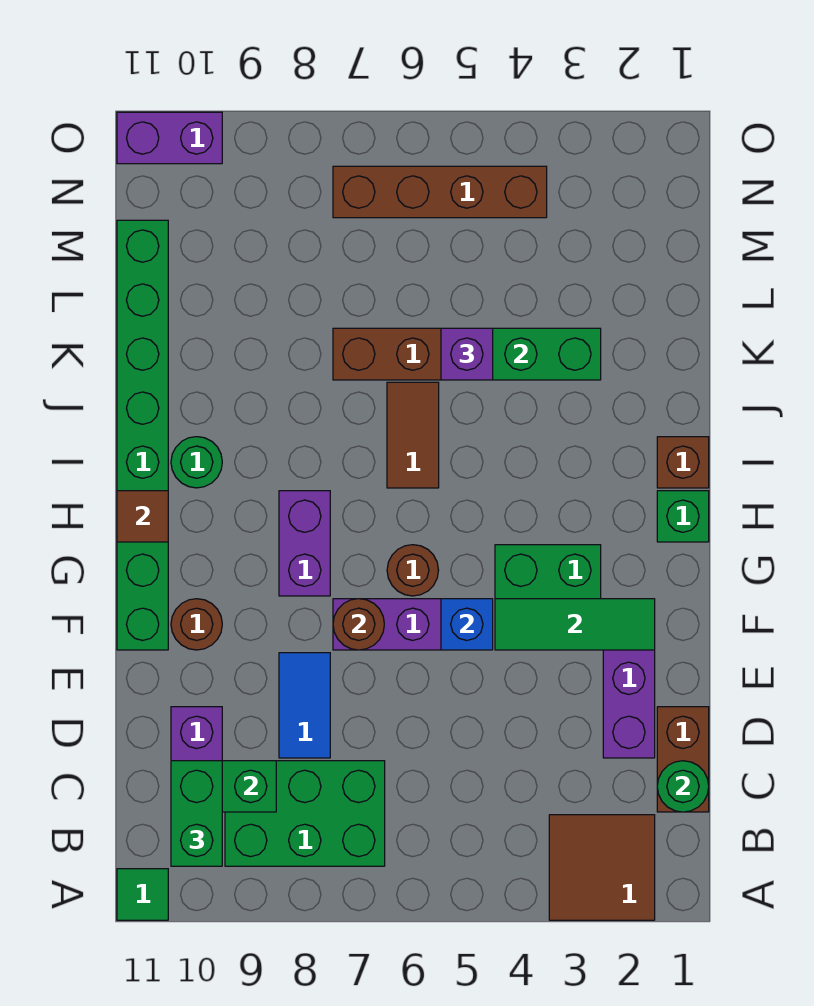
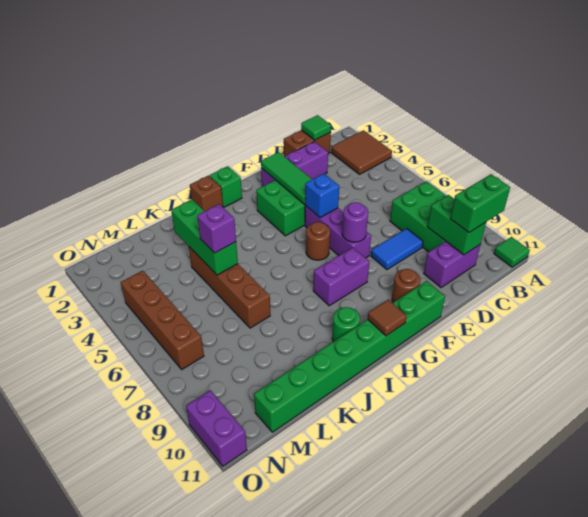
green 1x1 round brick [657,761,709,812] -> green 1x1 tile [301,115,331,140]
brown 1x1 round brick [333,599,384,650] -> purple 1x1 round brick [342,202,368,242]
brown 1x2 tile [387,382,439,488] -> none

